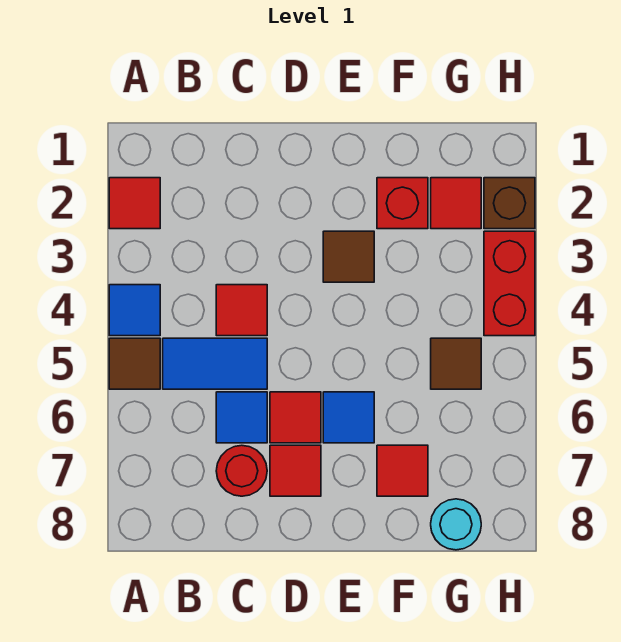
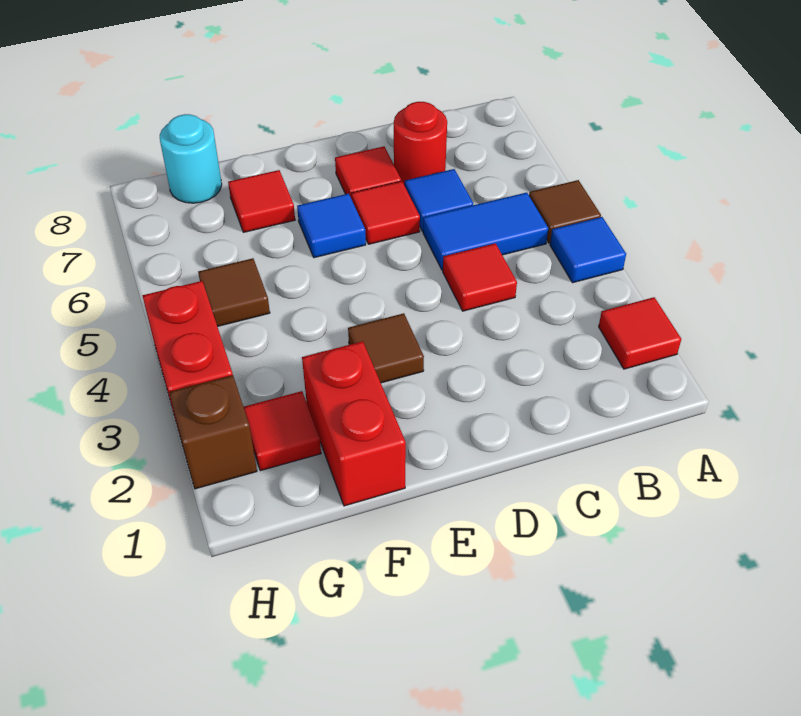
red 1x1 brick [377,178,428,229] -> red 1x2 brick [302,341,406,506]

